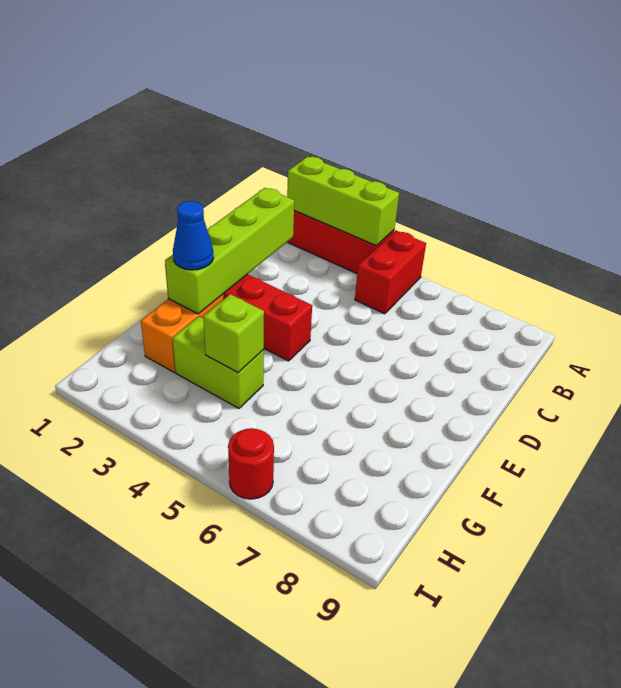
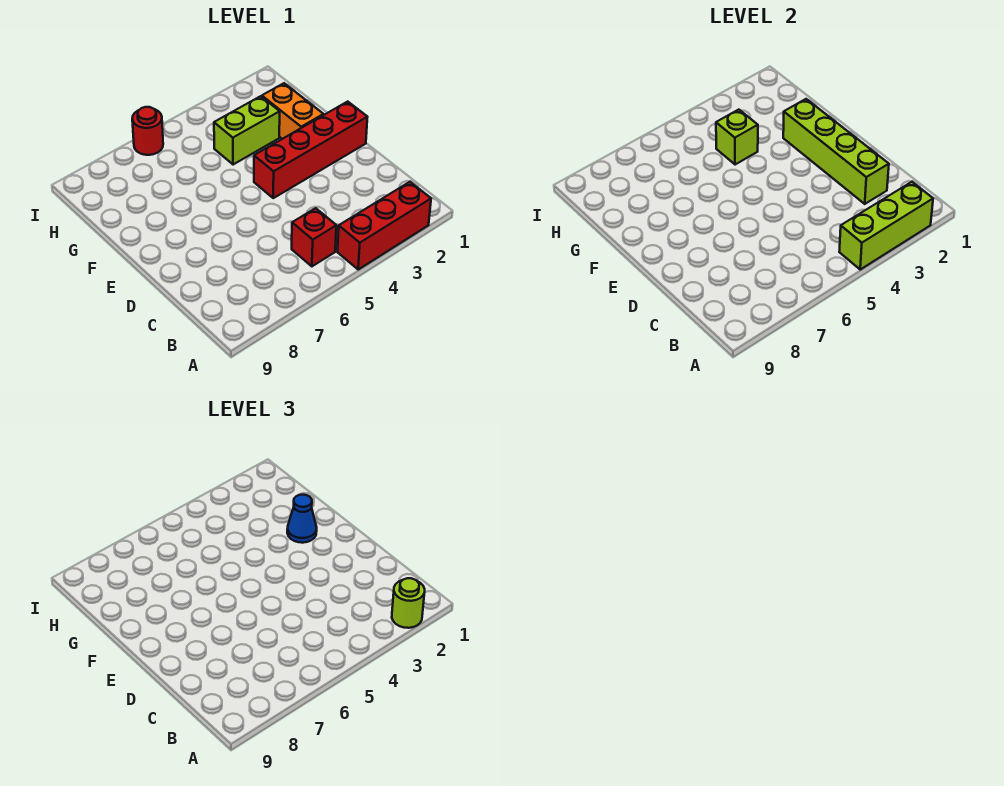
none -> lime 1x1 round brick [392,578,425,628]
red 1x2 brick [355,231,426,314] -> red 1x1 brick [292,208,336,266]

